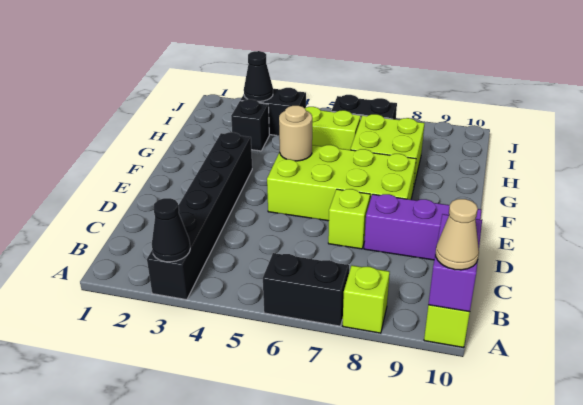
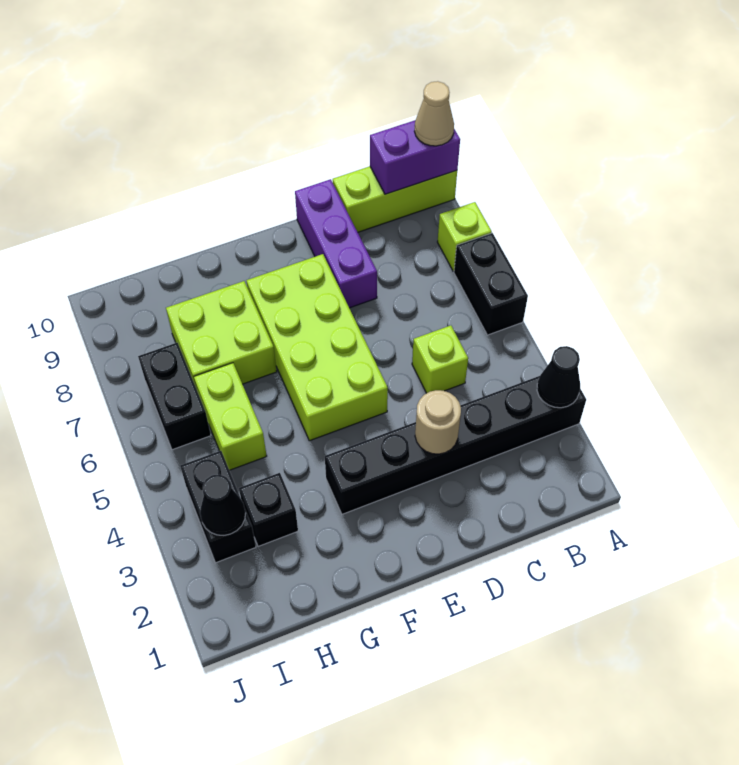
lime 1x1 brick [328,189,370,249] -> lime 1x1 brick moved to [412,325,468,393]
tan 1x1 round brick [279,106,312,161] -> tan 1x1 round brick moved to [415,390,461,454]

